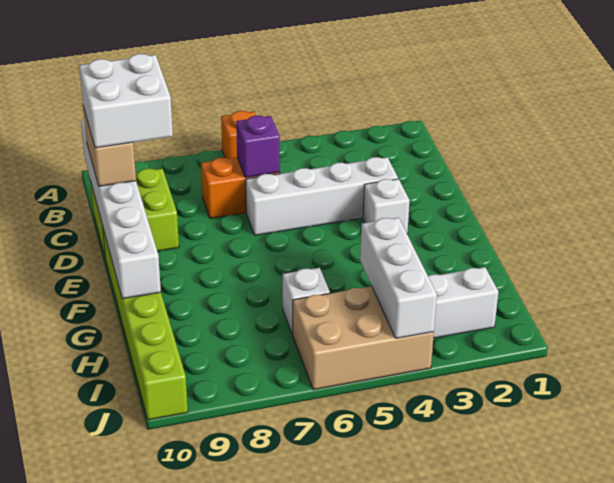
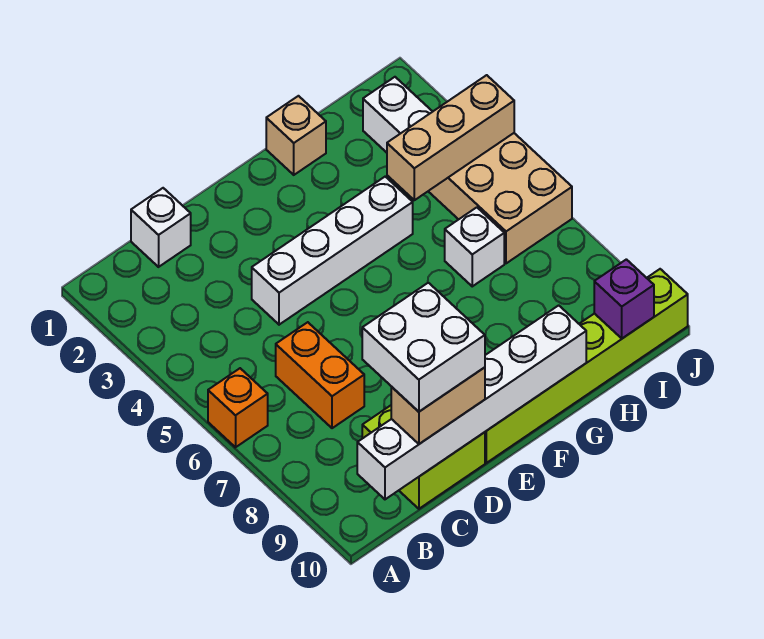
purple 1x1 brick [236,116,280,178] -> purple 1x1 brick moved to [594,259,654,338]
white 1x4 brick [246,157,398,235] -> white 1x4 brick turned to [252,177,413,325]
white 1x1 brick [363,179,410,233] -> white 1x1 brick moved to [131,188,191,267]
none -> tan 1x1 brick [266,96,326,175]
white 1x3 brick [360,218,437,338] -> tan 1x3 brick [387,75,514,200]

